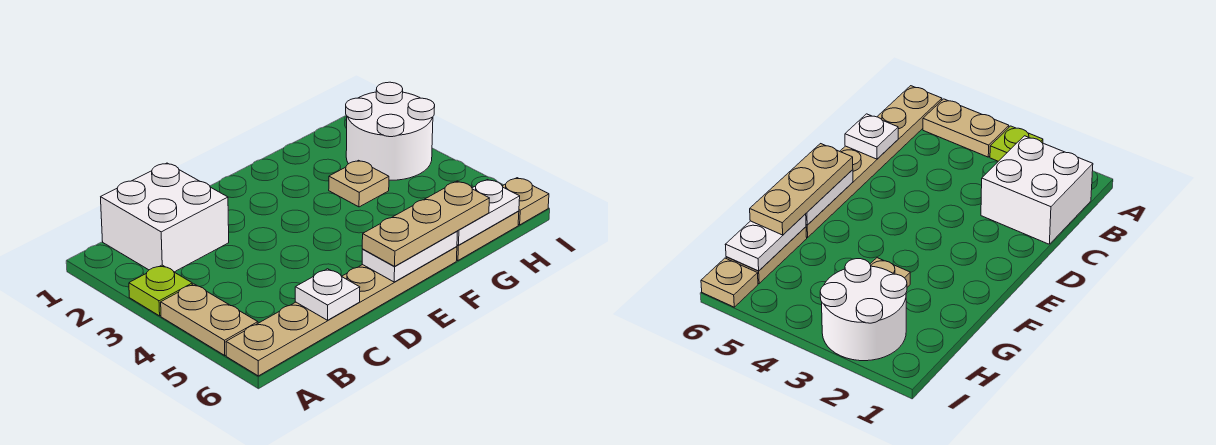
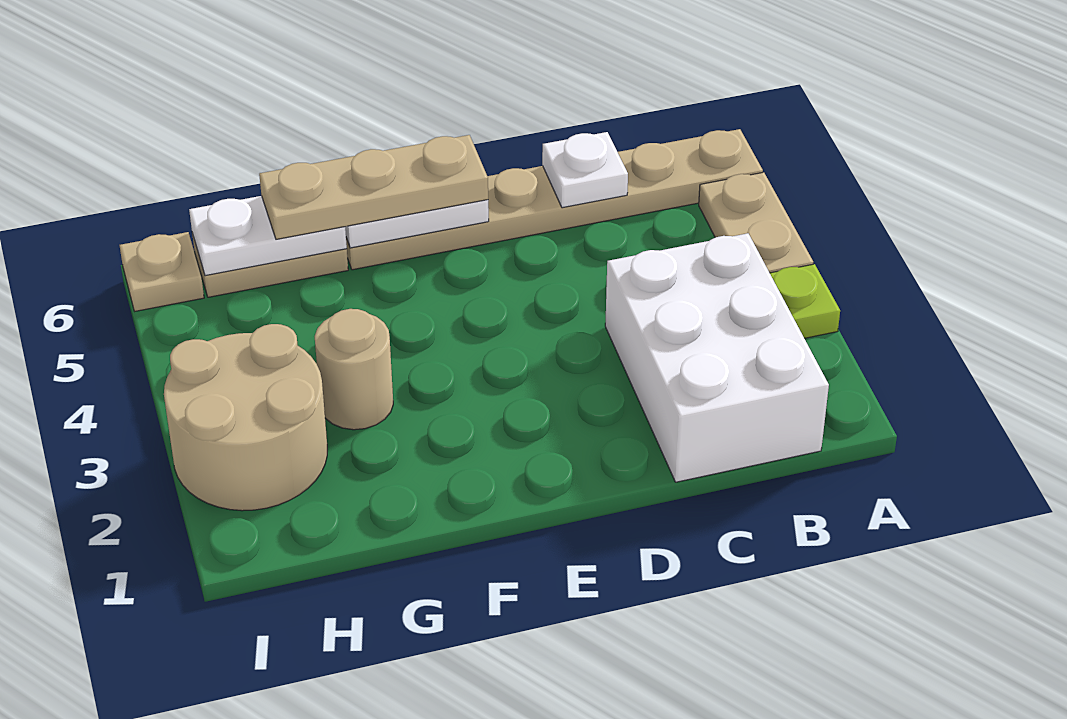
white 2x2 brick [101,163,229,272] -> white 2x3 brick [605,233,829,482]
tan 1x1 plate [329,160,389,207] -> tan 1x1 round brick [315,309,393,430]
white 2x2 round brick [346,82,435,180] -> tan 2x2 round brick [164,324,327,511]

